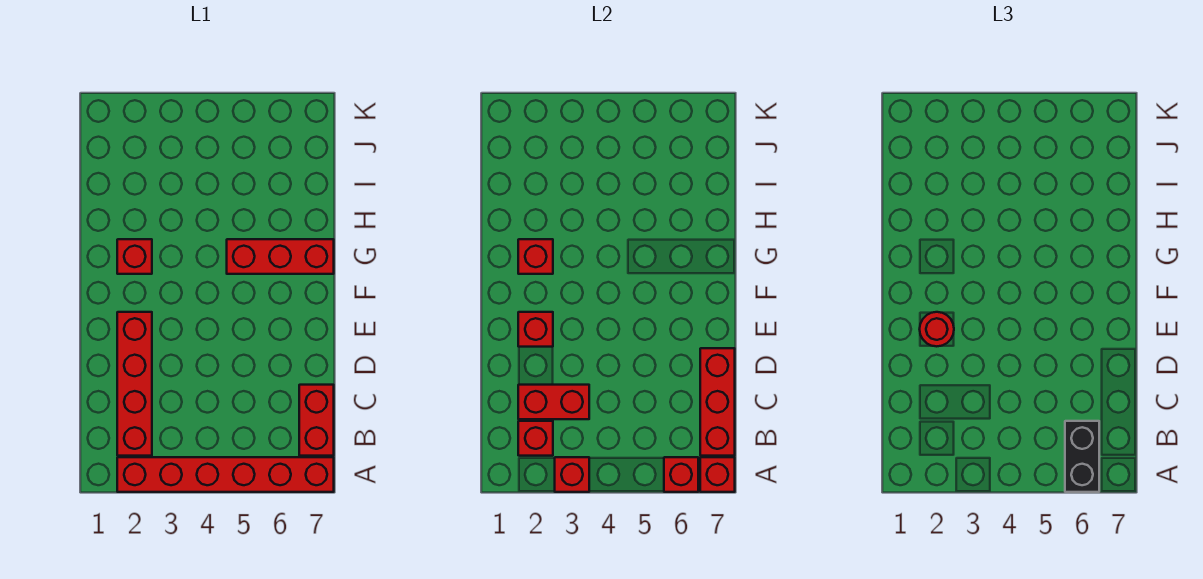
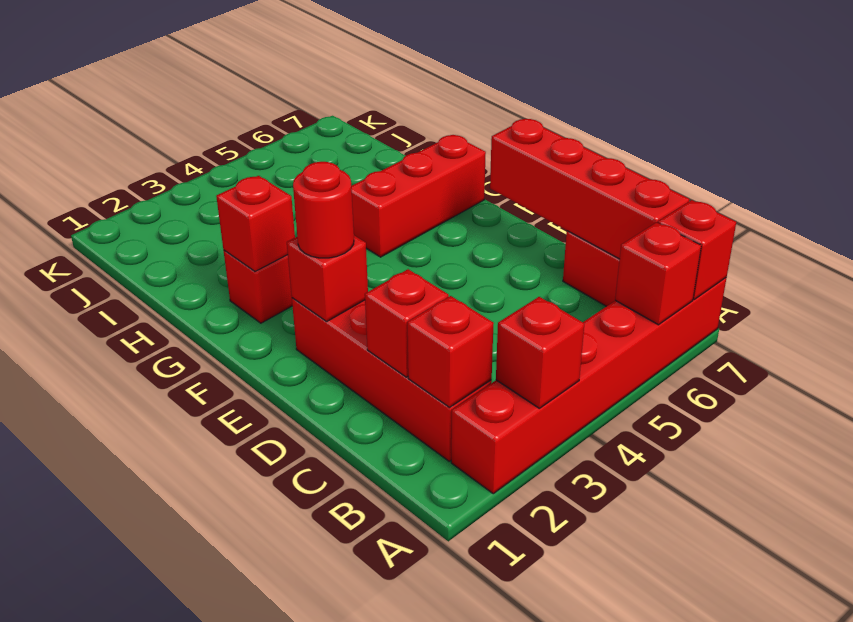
black 1x2 brick [1065,421,1099,492] -> none
red 1x3 brick [700,348,735,456] -> red 1x4 brick [490,119,690,259]
red 1x2 brick [518,385,589,419] -> red 1x1 brick [365,269,449,377]

